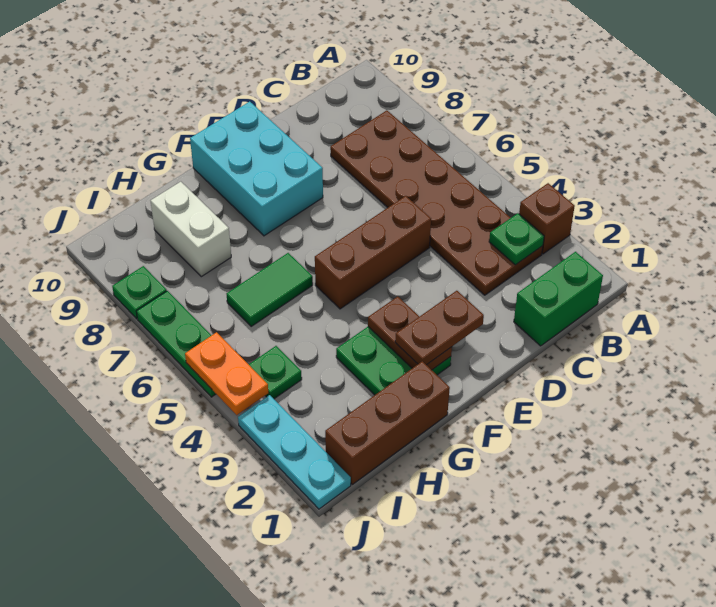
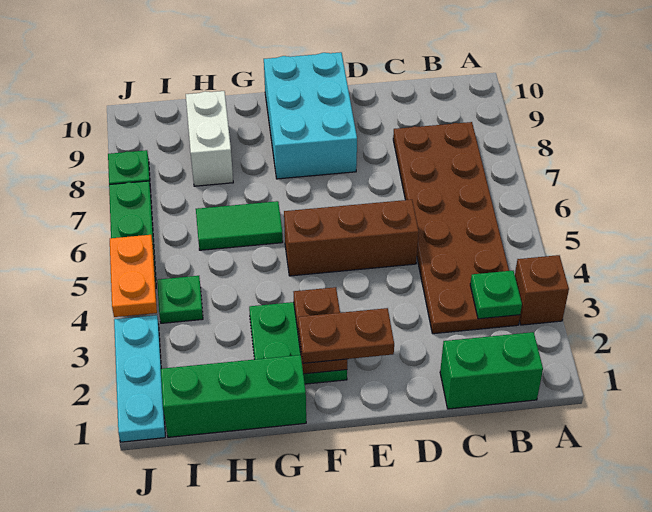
brown 1x3 brick [325,361,450,484] -> green 1x3 brick [161,355,306,437]

